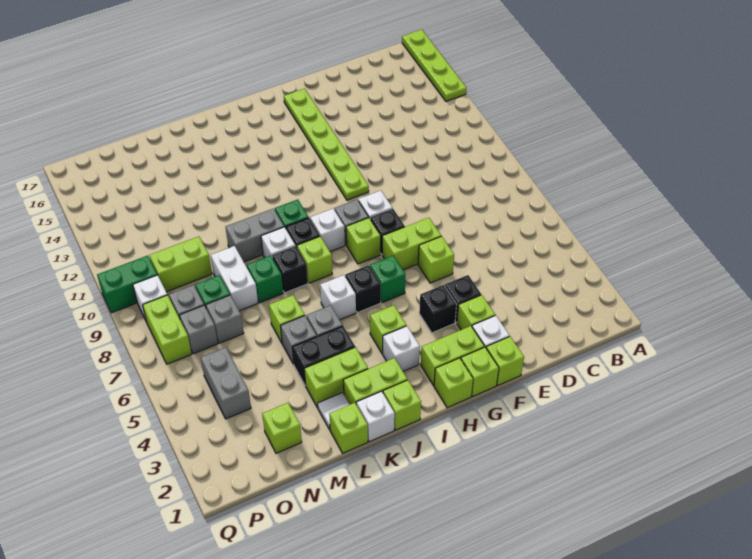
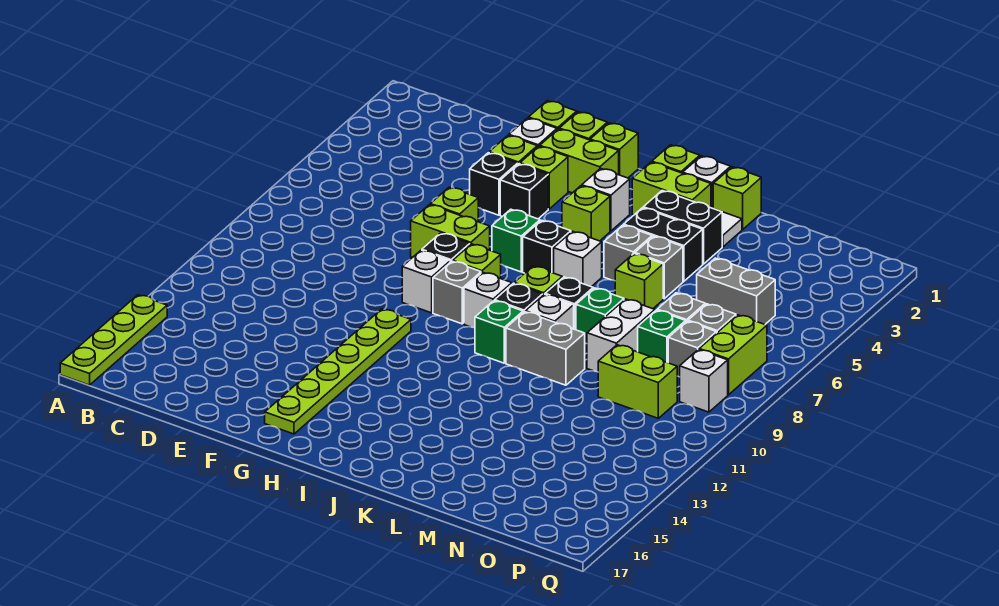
lime 1x2 brick [304,347,368,408] -> black 1x2 brick [643,191,722,264]
lime 1x1 brick [262,403,302,453] -> lime 1x1 brick moved to [520,146,568,209]
grey 1x2 brick [201,347,251,419] -> grey 1x2 brick turned to [697,258,775,324]
green 1x2 brick [97,256,157,313] -> none

